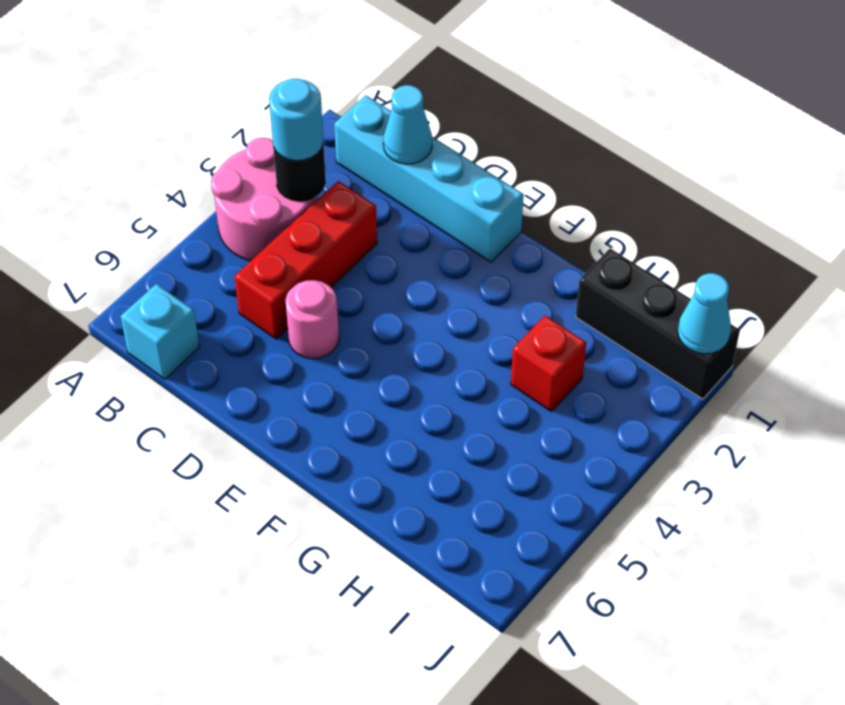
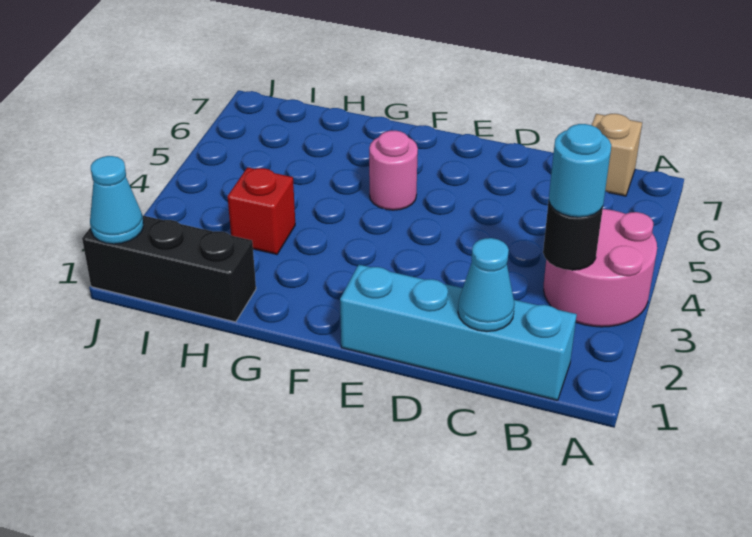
cyan 1x1 brick [121,284,200,379] -> tan 1x1 brick [592,114,642,196]
red 1x3 brick [235,181,377,339] -> none
pink 1x1 round brick [286,280,339,359] -> pink 1x1 round brick moved to [369,131,418,210]

